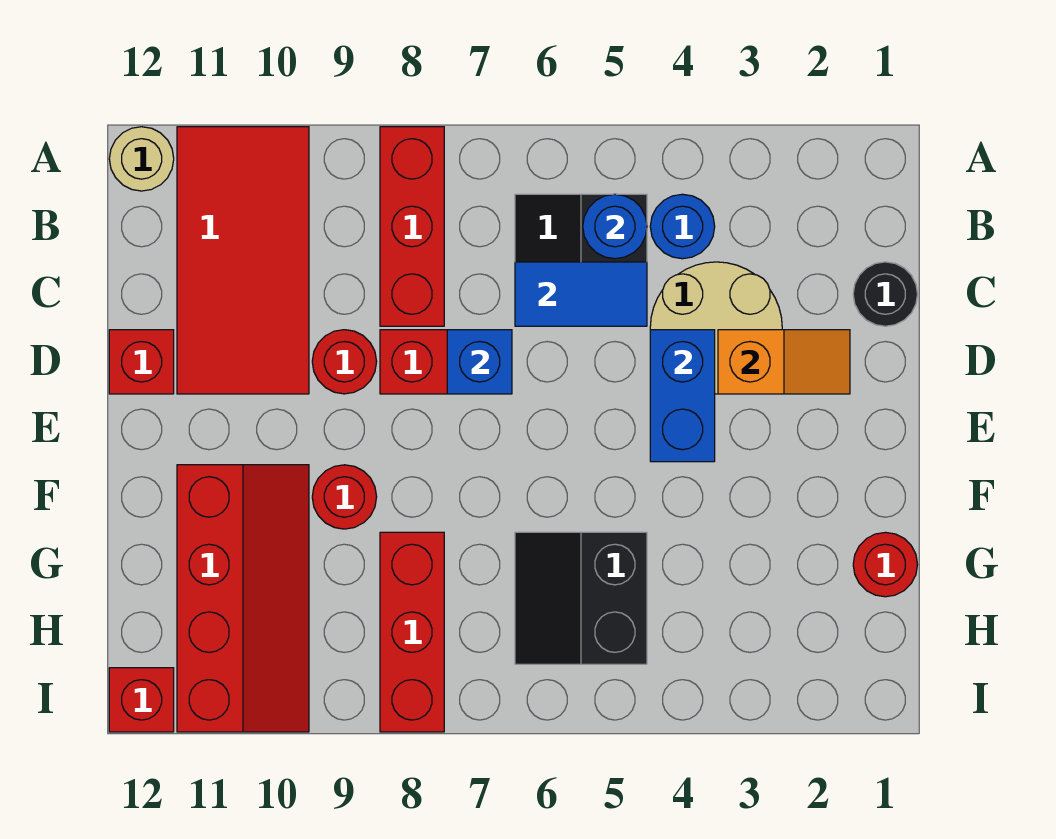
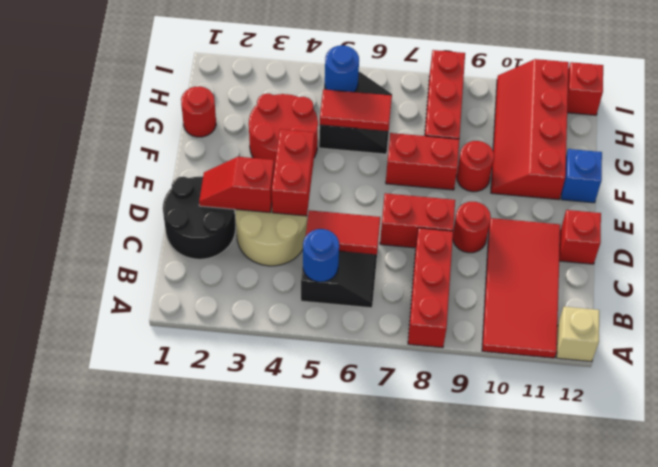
tan 1x1 round brick [109,127,174,191] -> tan 1x1 brick [556,307,599,362]
blue 1x1 round brick [650,194,715,259] -> blue 1x1 round brick moved to [325,45,359,92]
black 1x1 round brick [853,262,918,326] -> black 2x2 round brick [163,177,236,259]
blue 1x2 tile [515,262,647,326] -> red 1x2 tile [306,210,380,254]
orange 1x2 slope [718,330,850,394] -> red 1x2 slope [199,157,274,213]
blue 1x2 brick [650,330,715,462] -> red 1x2 brick [272,129,315,216]
blue 1x1 brick [447,330,512,394] -> blue 1x1 brick moved to [561,149,602,203]
none -> red 2x2 round brick [249,94,318,169]
none -> red 1x2 brick [386,133,459,190]
none -> red 1x2 tile [320,89,392,131]

